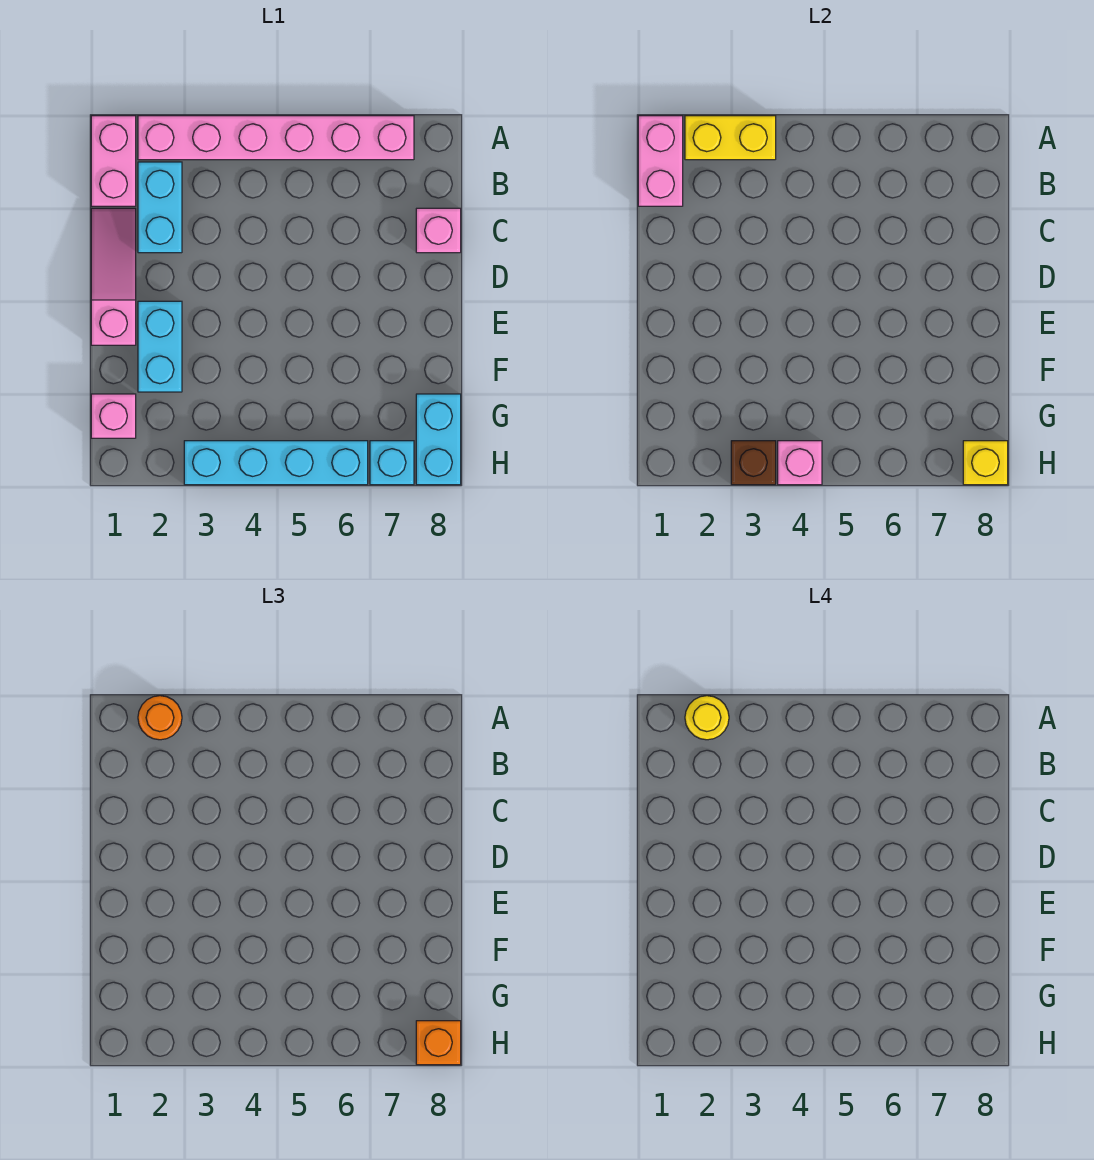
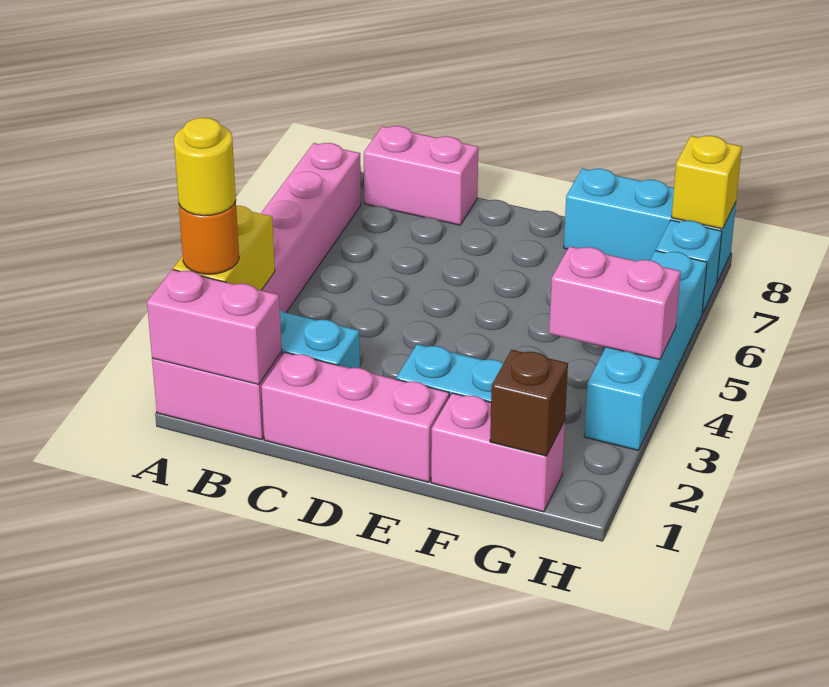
pink 1x3 slope [91,208,136,345] -> pink 1x3 brick [261,352,449,482]
pink 1x1 brick [416,208,461,253] -> pink 1x2 brick [364,126,478,225]
pink 1x1 brick [91,394,136,438] -> pink 1x2 brick [431,393,565,512]
cyan 1x2 brick [416,394,461,485] -> cyan 1x3 brick [564,169,736,282]
brown 1x1 brick [731,441,776,485] -> brown 1x1 brick moved to [490,350,568,456]
pink 1x1 brick [778,441,822,485] -> pink 1x2 brick [549,246,681,360]
orange 1x1 brick [416,1021,461,1065] -> none

